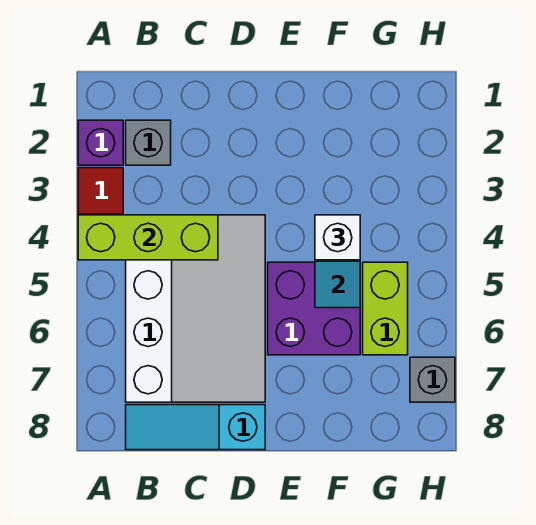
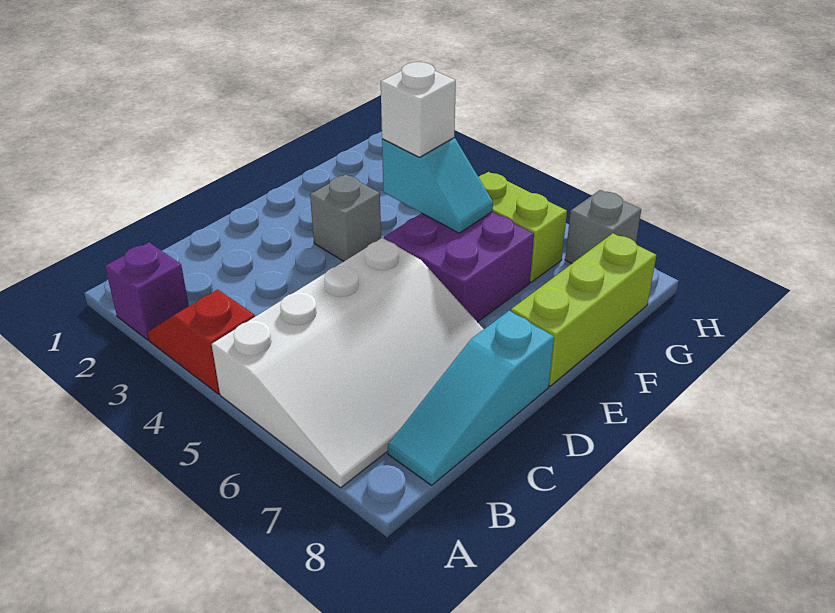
lime 1x3 brick [78,215,218,260] -> lime 1x3 brick moved to [511,233,656,386]
grey 1x1 brick [126,120,171,165] -> grey 1x1 brick moved to [310,174,381,261]
white 3x4 slope [126,215,265,402] -> white 3x4 slope turned to [212,238,484,488]

